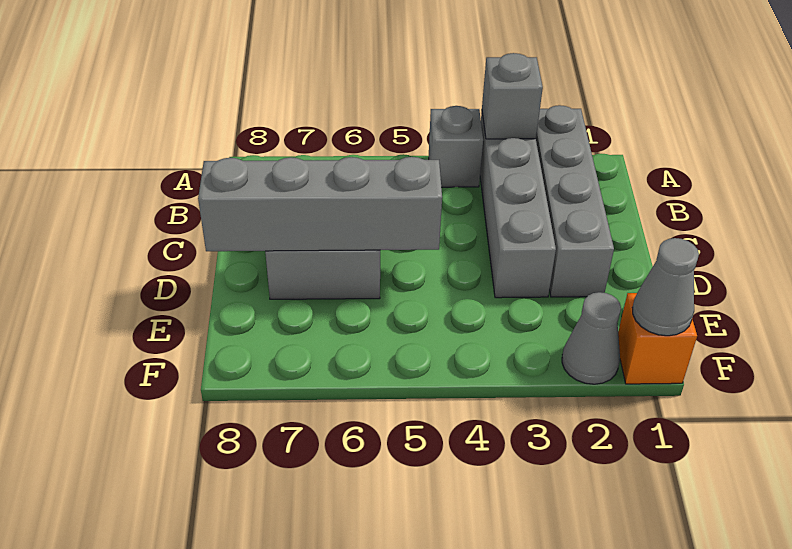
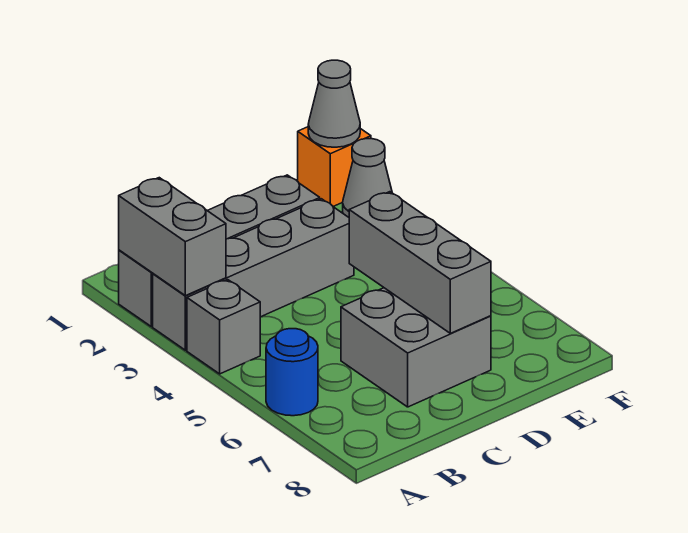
grey 1x1 brick [482,53,543,139] -> grey 1x2 brick [119,178,226,296]
none -> blue 1x1 round brick [266,329,318,416]
grey 1x4 brick [198,157,442,251] -> grey 1x3 brick [349,192,491,333]

